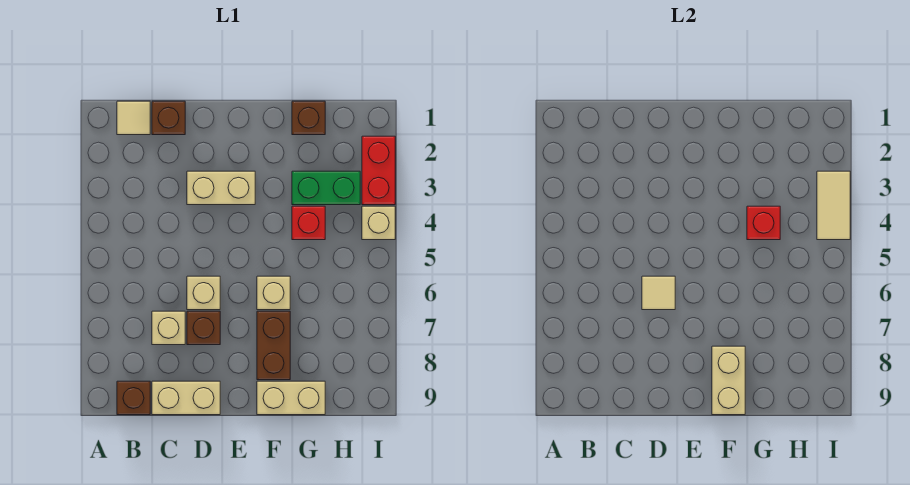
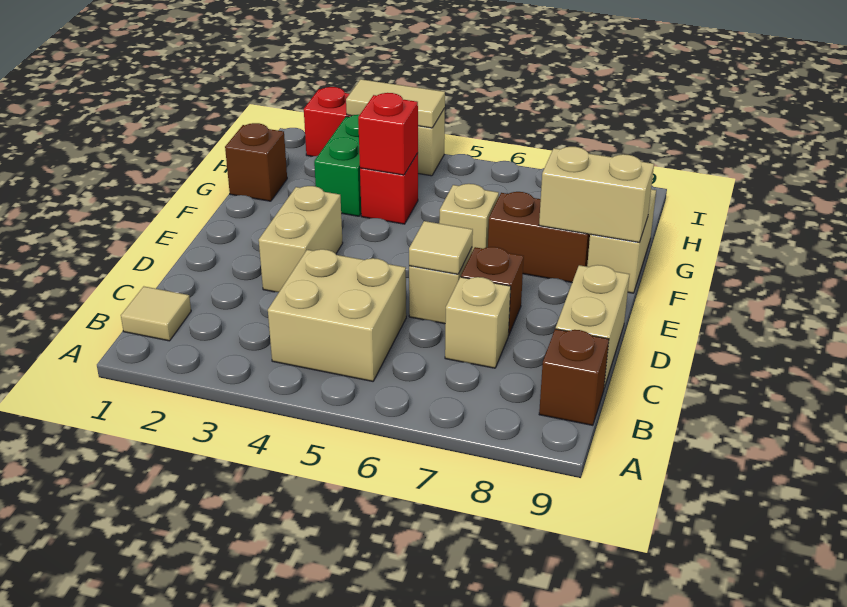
none -> tan 2x2 brick [268,249,406,381]
brown 1x1 brick [152,101,185,135] -> none

